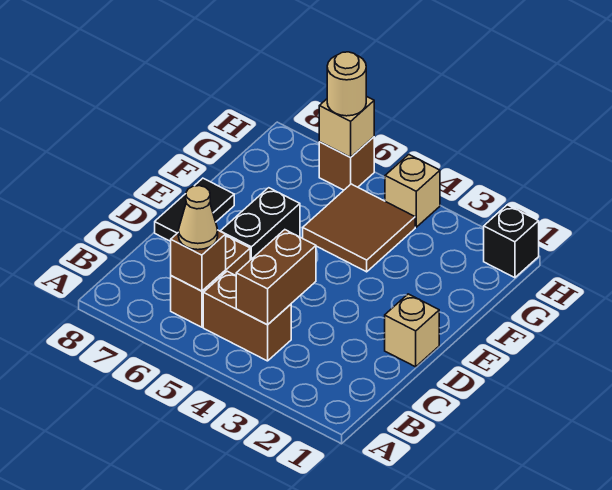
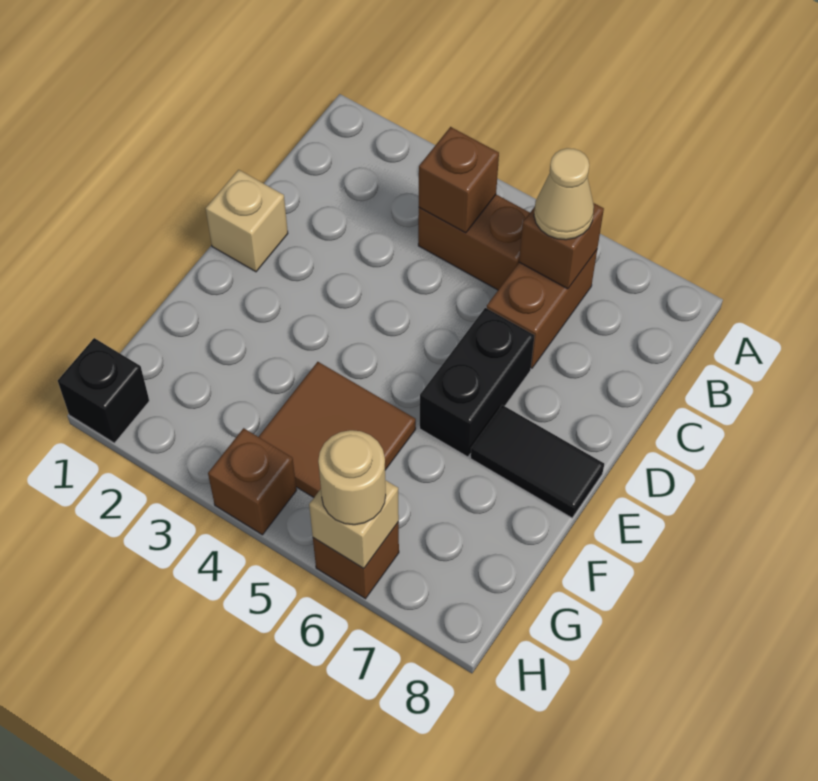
brown 1x2 brick [236,230,316,325] -> brown 1x1 brick [419,127,499,233]
black 1x2 tile [155,178,234,241] -> black 1x2 tile turned to [470,405,604,518]
tan 1x1 brick [385,154,440,227] -> brown 1x1 brick [208,428,297,535]

